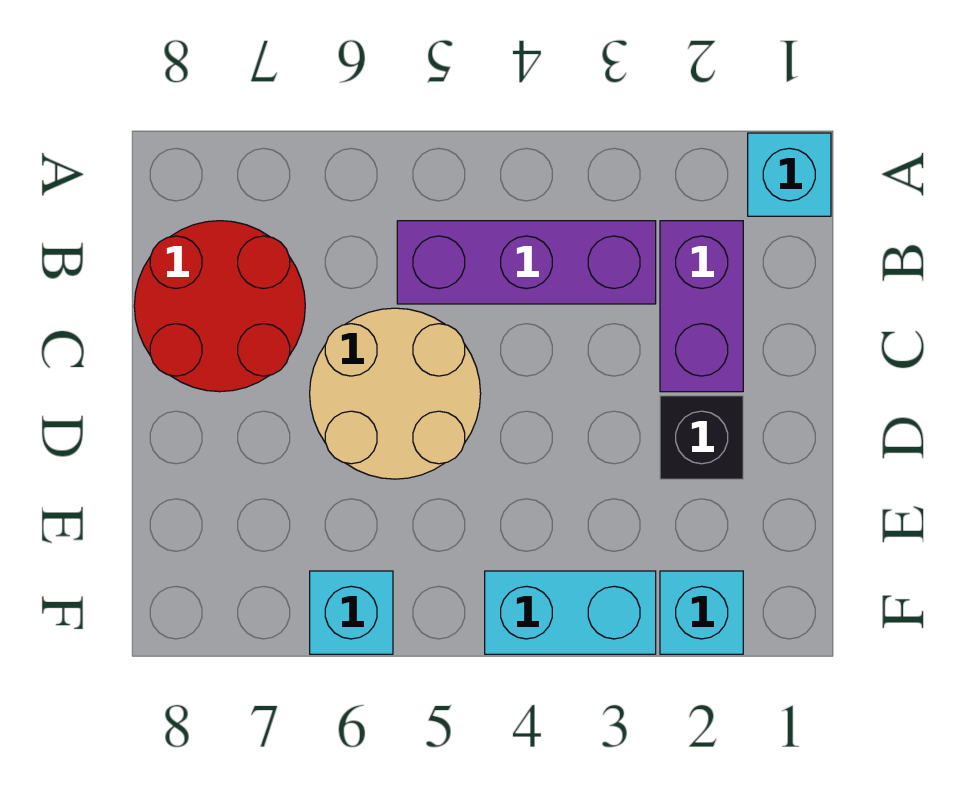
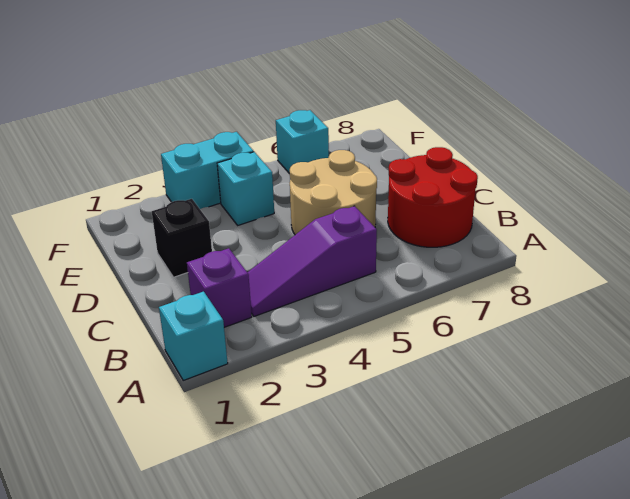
purple 1x2 brick [660,221,743,392] -> purple 1x1 brick [187,248,252,327]
purple 1x3 brick [397,221,656,304] -> purple 1x3 slope [247,206,377,316]
cyan 1x1 brick [660,571,743,654] -> cyan 1x1 brick moved to [217,152,274,225]

